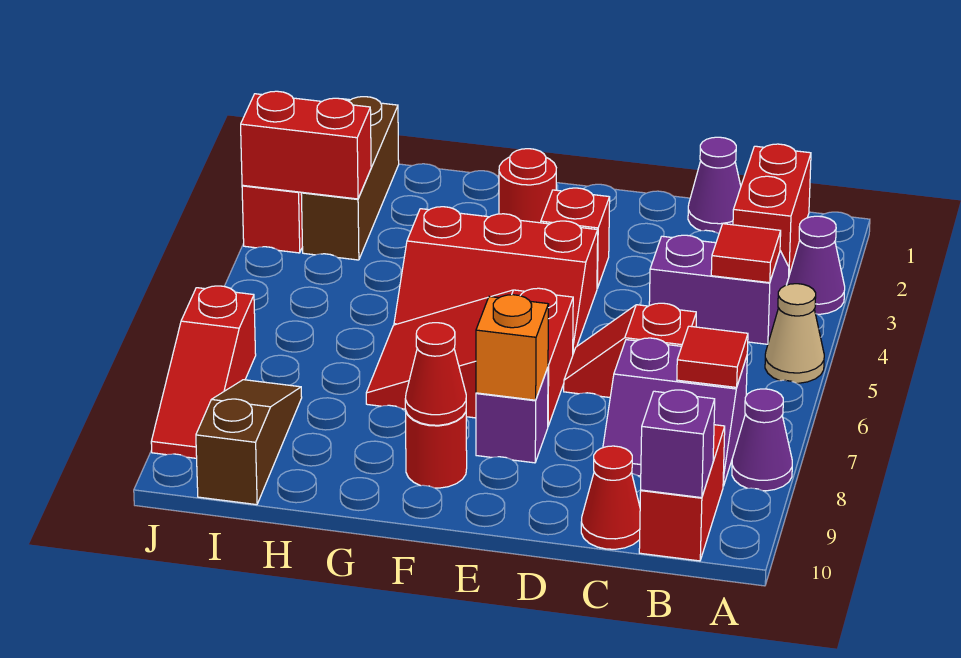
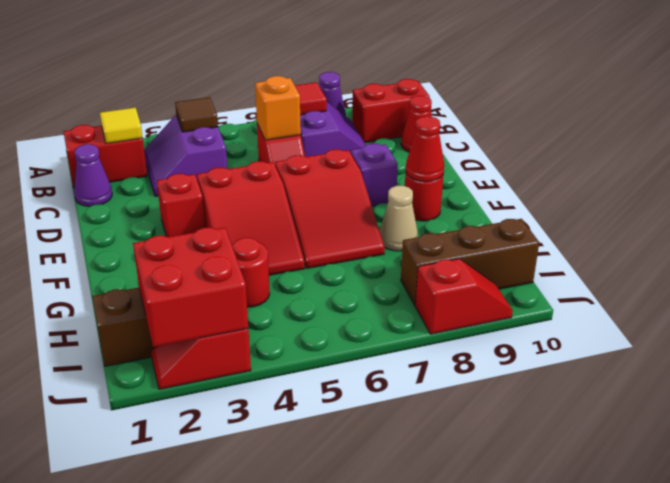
purple 1x1 cone [787,216,845,314] -> none
tan 1x1 cone [765,284,824,383] -> tan 1x1 cone moved to [380,186,418,251]
none -> yellow 1x1 tile [100,108,143,143]
red 1x1 tile [711,224,781,283] -> brown 1x1 tile [175,97,218,132]
purple 1x1 brick [641,390,715,498] -> none
red 2x3 slope [394,207,598,353] -> red 2x3 slope turned to [197,161,305,275]
orange 1x1 brick [476,295,549,400] -> orange 1x1 brick moved to [255,76,301,140]
red 1x1 round brick [499,149,556,223] -> red 1x1 round brick moved to [232,238,270,307]
red 1x2 brick [241,91,371,199] -> red 2x2 brick [133,227,248,347]
brown 1x3 slope [196,380,302,505] -> brown 1x3 brick [401,219,539,306]
red 1x3 slope [151,286,256,458] -> red 1x2 slope [415,259,513,334]

